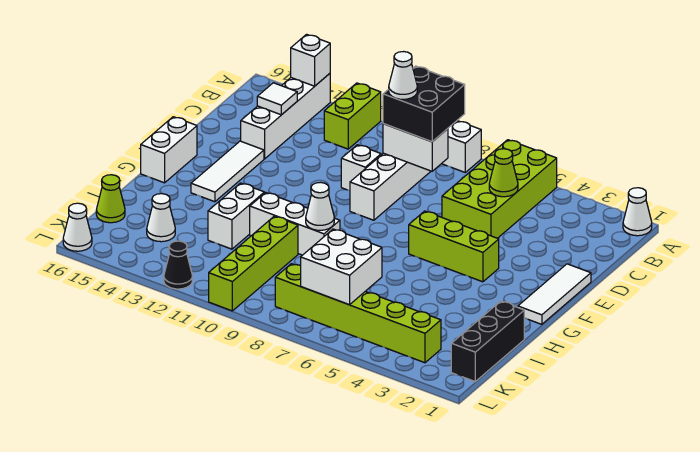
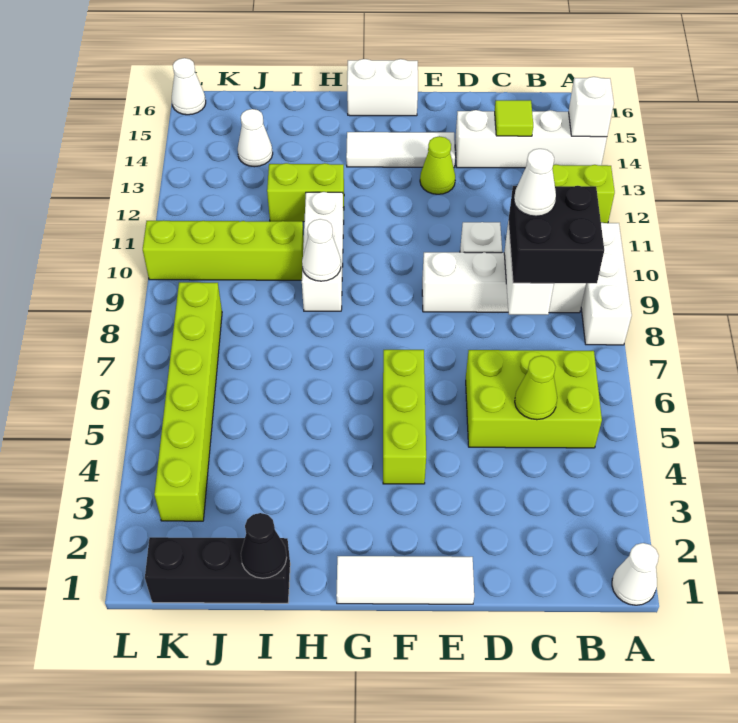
lime 2x4 brick [442,140,557,238] -> lime 2x3 brick [466,350,602,448]
white 1x1 tile [257,83,297,115] -> lime 1x1 tile [495,100,533,136]
white 1x2 brick [208,183,264,249] -> lime 1x2 brick [267,163,344,222]
white 2x2 brick [301,229,382,305] -> none
lime 1x1 cone [96,175,125,223] -> lime 1x1 cone moved to [420,136,455,194]
black 1x1 cone [164,241,192,289] -> black 1x1 cone moved to [241,513,287,578]

